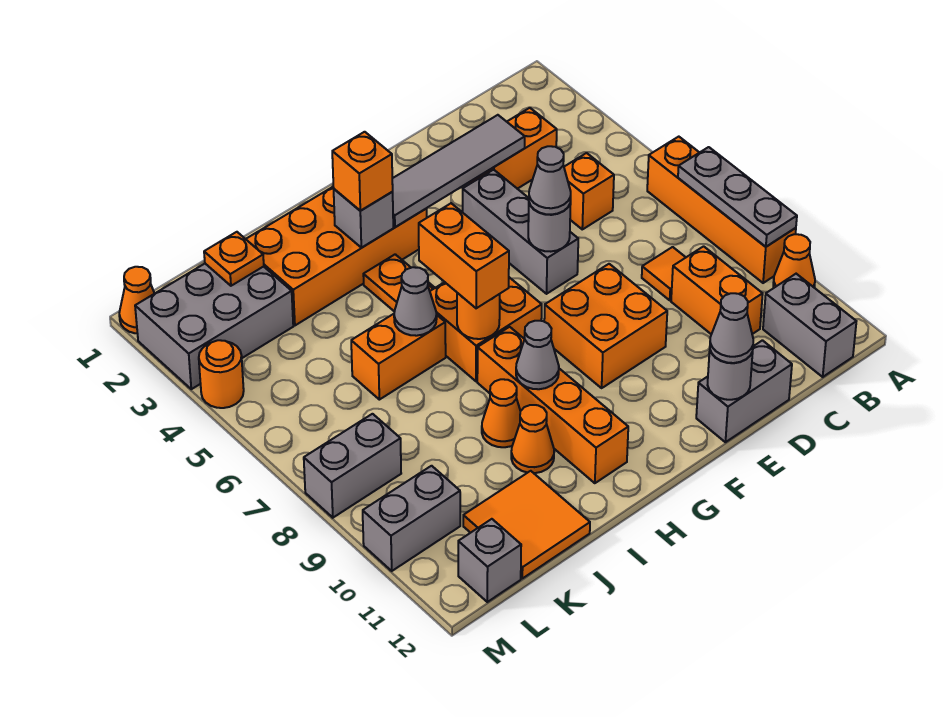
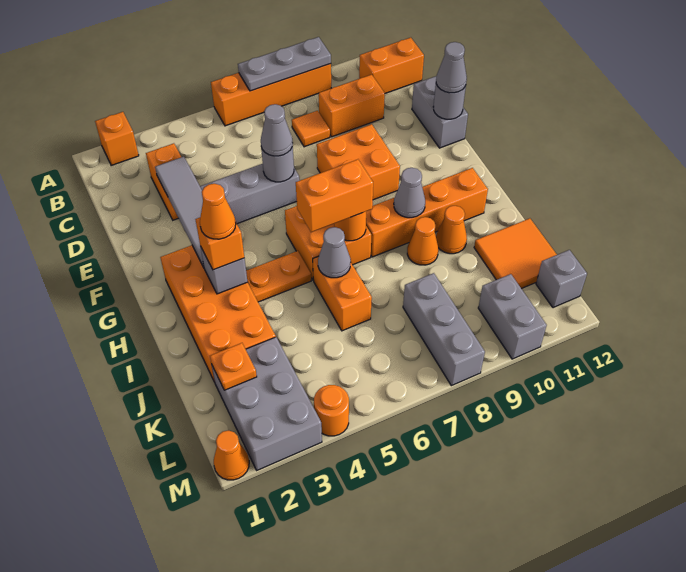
orange 1x1 cone [773,234,815,288] -> orange 1x1 cone moved to [200,184,236,239]
grey 1x2 brick [763,274,856,377] -> orange 1x2 brick [359,38,424,93]
orange 1x1 brick [564,153,614,229] -> orange 1x1 brick moved to [95,112,139,166]
grey 1x2 brick [304,414,401,518] -> grey 1x3 brick [403,273,485,386]

